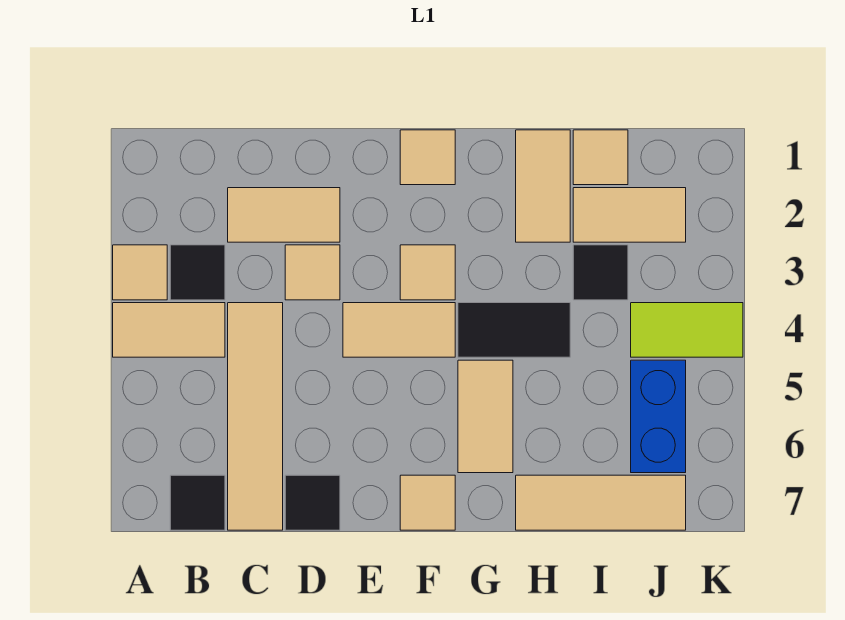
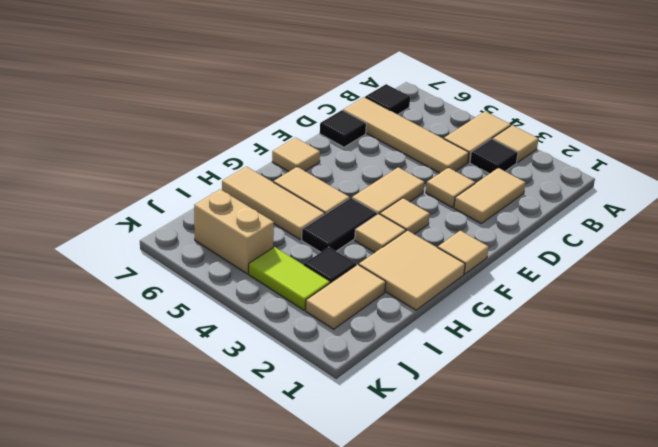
tan 1x2 tile [516,130,570,242] -> tan 2x2 tile [359,230,465,310]
tan 1x3 tile [516,475,686,530] -> tan 1x3 tile turned to [222,166,325,239]
tan 1x1 tile [573,130,628,185] -> tan 1x1 tile moved to [355,214,406,253]
lime 1x2 tile [631,303,743,357] -> lime 1x2 tile turned to [249,247,330,310]
blue 1x2 brick [631,360,686,473] -> tan 1x2 brick [194,189,274,274]

